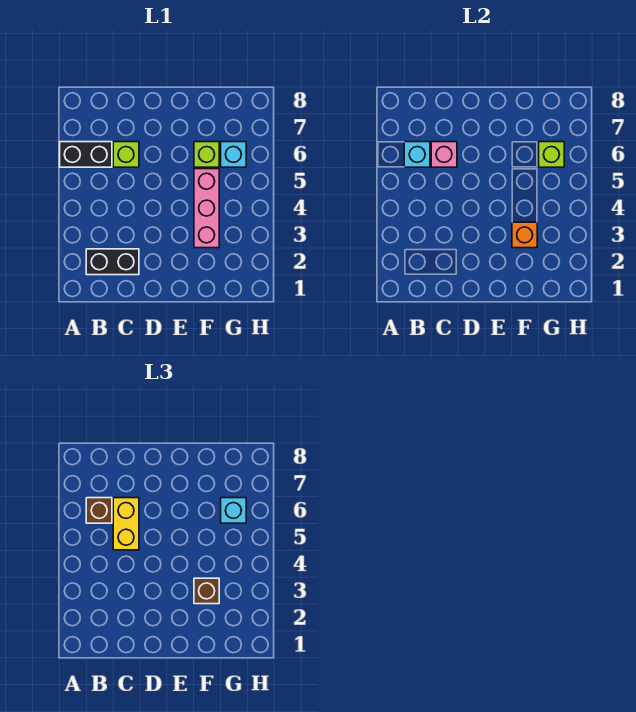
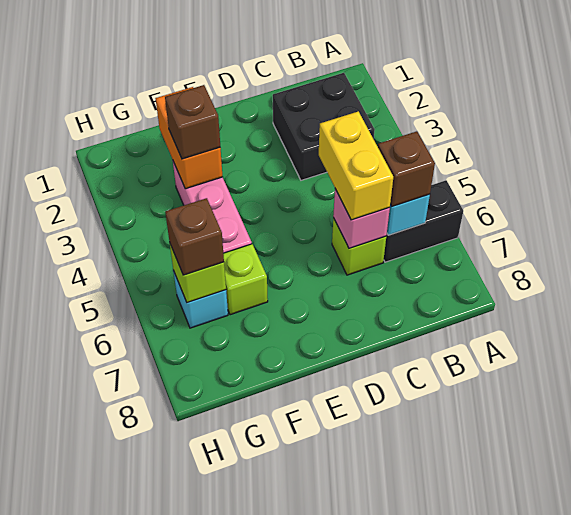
black 1x2 brick [86,249,139,275] -> black 2x2 brick [273,73,375,180]
orange 1x1 brick [512,222,537,248] -> orange 1x2 brick [155,87,223,189]
cyan 1x1 brick [221,498,246,523] -> brown 1x1 brick [165,198,224,275]

